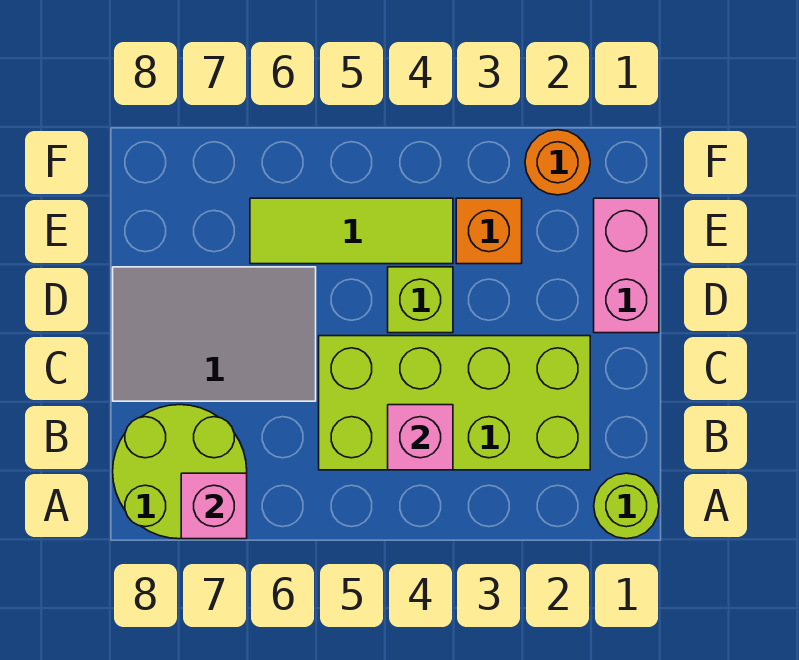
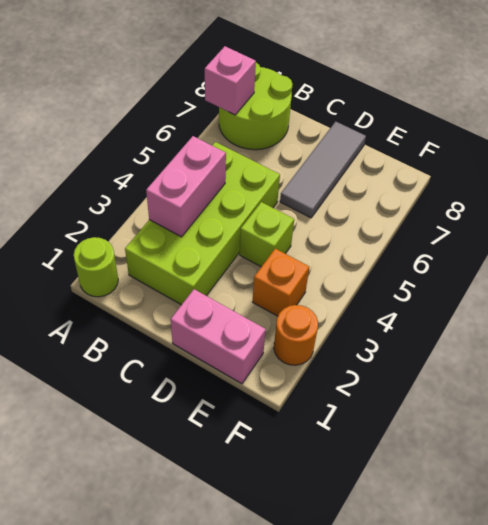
pink 1x1 brick [388,405,453,470] -> pink 1x2 brick [146,136,226,237]
grey 2x3 tile [113,267,316,401] -> grey 1x3 tile [280,122,366,218]
lime 1x3 tile [250,198,453,264] -> none

